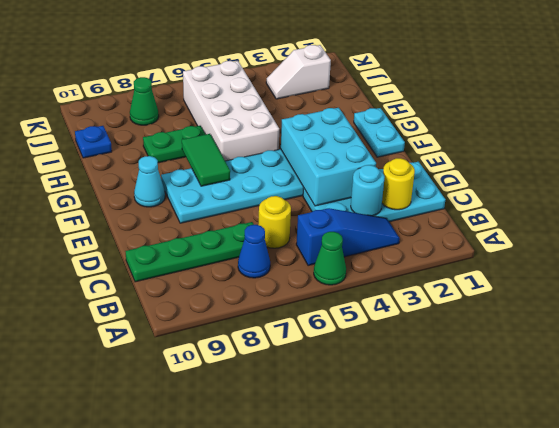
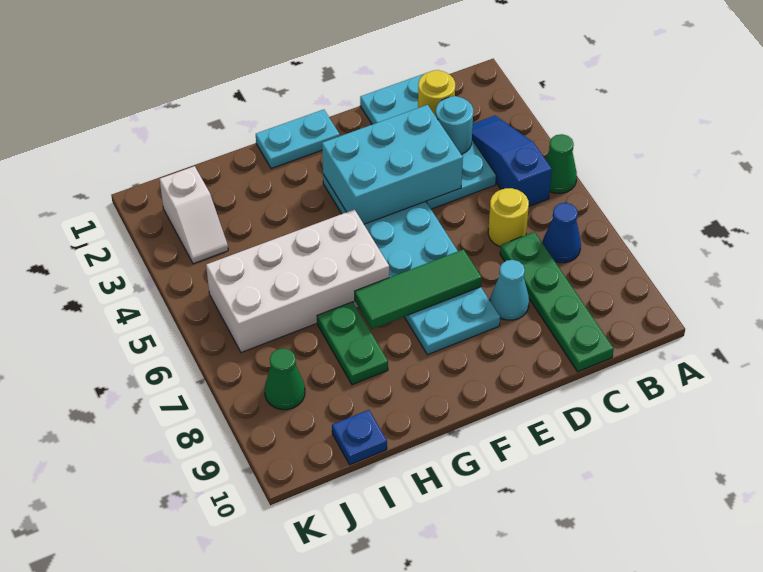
green 1x2 tile [182,134,230,186] -> green 1x3 tile [355,249,482,329]
cyan 1x1 cone [134,156,165,207] -> cyan 1x1 cone moved to [490,260,529,320]

